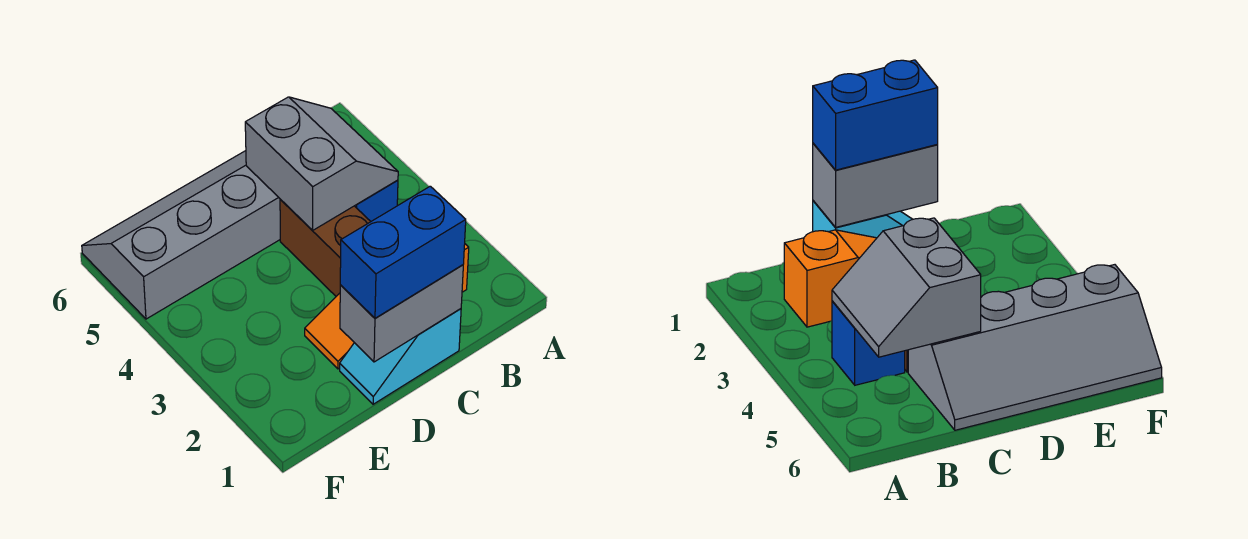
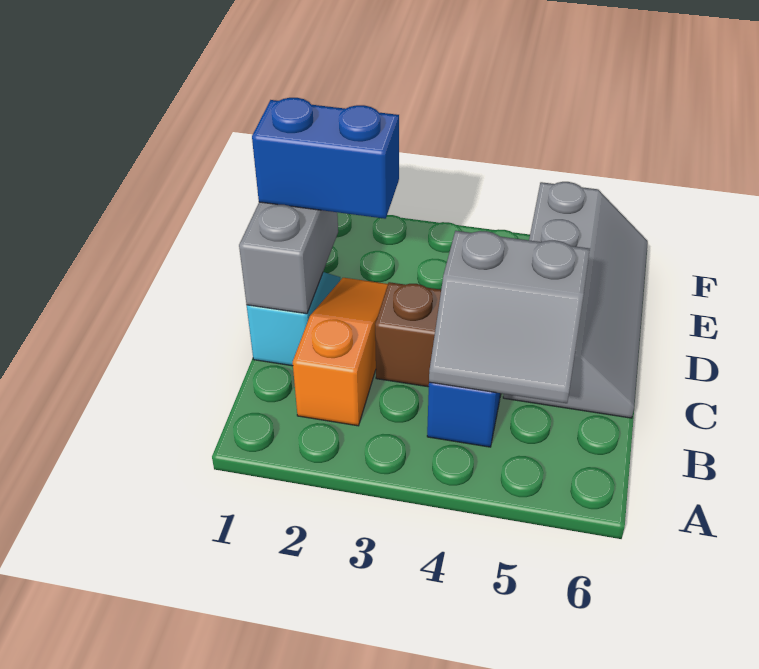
blue 1x2 brick [340,186,466,318] -> blue 1x2 brick turned to [252,98,399,219]

